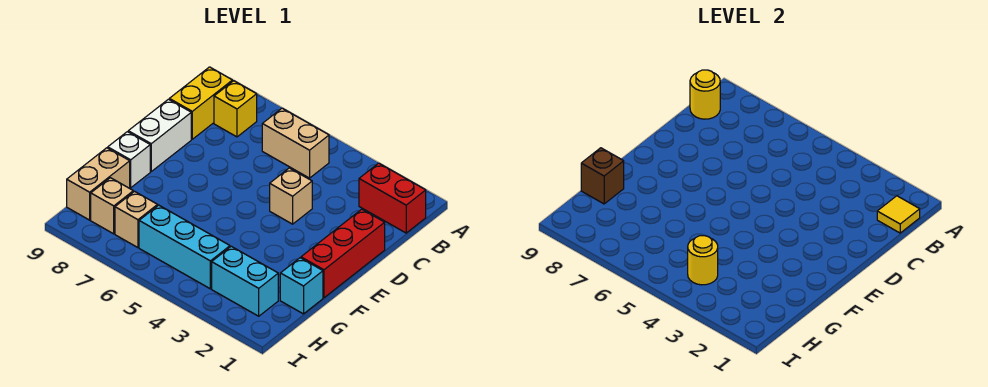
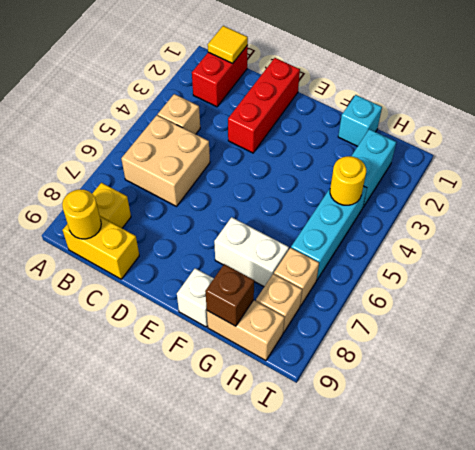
tan 1x2 brick [262,108,329,178] -> tan 2x2 brick [121,115,210,206]
red 1x3 brick [301,209,385,298] -> red 1x3 brick turned to [228,58,300,153]
tan 1x1 brick [270,168,312,224] -> tan 1x1 brick moved to [158,94,200,134]
white 1x2 brick [128,99,191,171] -> white 1x2 brick moved to [214,217,289,287]

